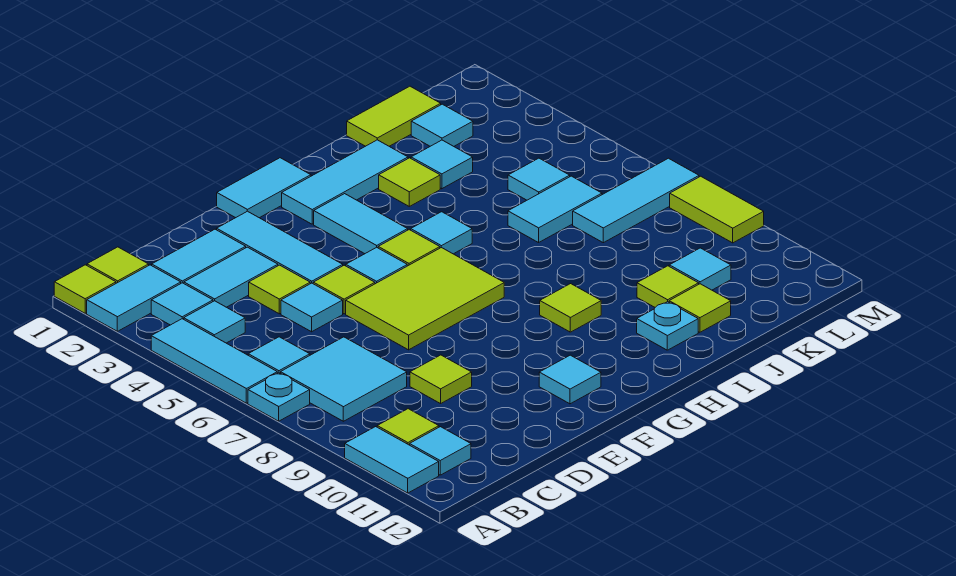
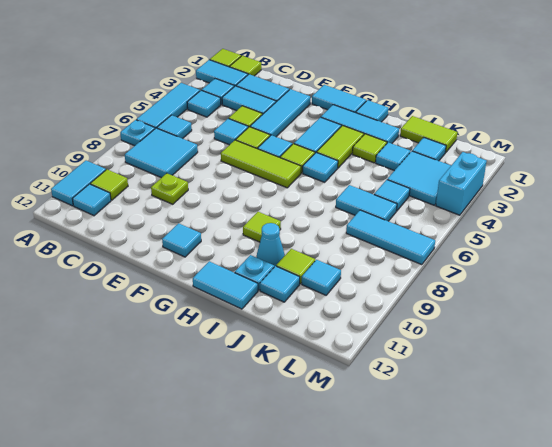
lime 1x1 tile [410,355,472,404] -> lime 1x1 plate [151,173,188,204]
lime 2x3 tile [346,247,504,350] -> lime 1x3 tile [221,140,301,188]
none -> cyan 1x1 tile [356,100,388,122]
none -> cyan 1x2 tile [193,261,258,309]
none -> cyan 1x1 cone [257,223,285,267]
lime 1x1 tile [669,284,731,332] -> cyan 1x1 tile [260,266,300,302]
none -> cyan 2x2 tile [387,151,451,205]
none -> cyan 1x2 brick [436,152,487,215]
lime 1x2 tile [670,176,764,243] -> lime 1x2 tile moved to [317,126,364,168]

